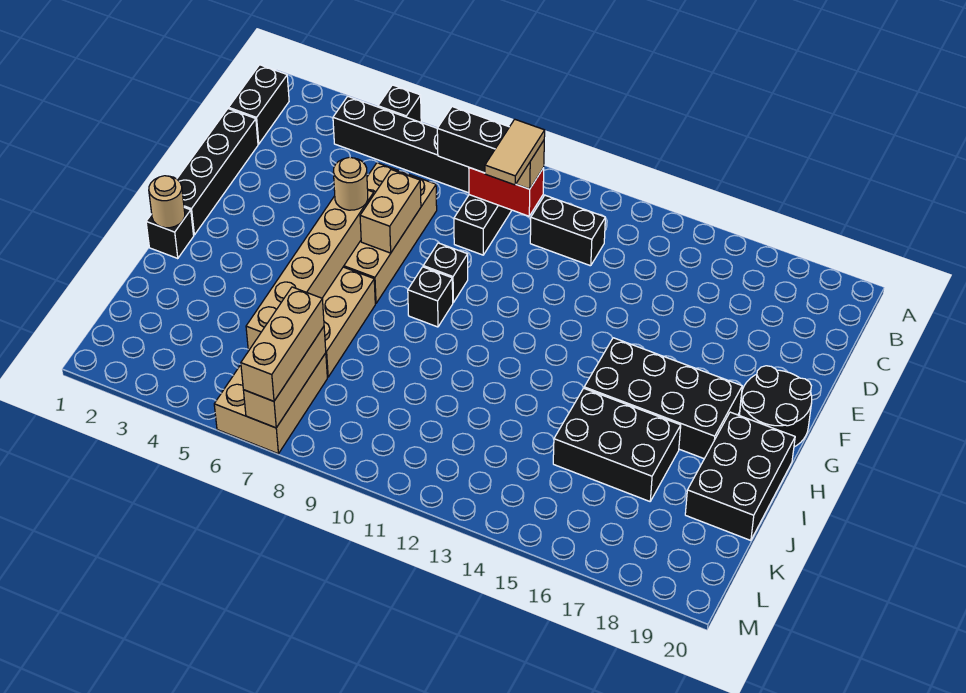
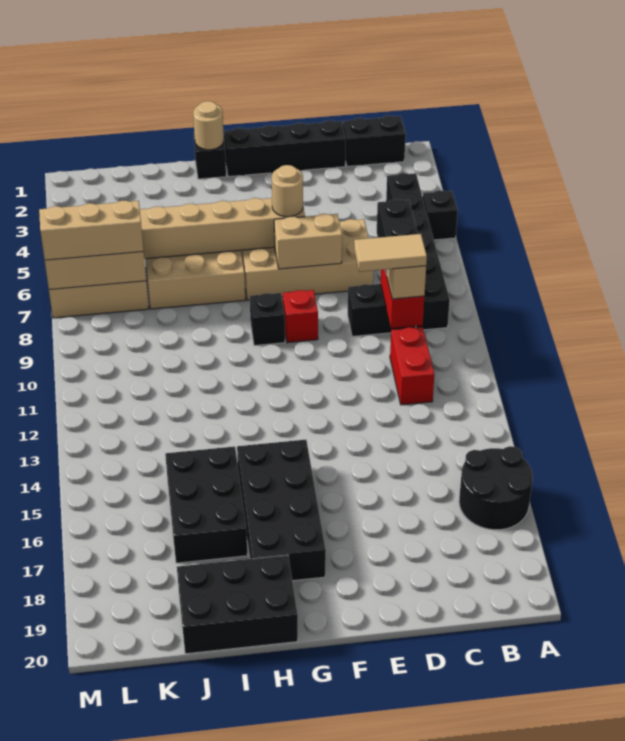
black 1x2 brick [530,195,605,266] -> red 1x2 brick [390,327,434,405]
black 1x1 brick [423,243,468,303] -> red 1x1 brick [283,290,318,343]
black 2x2 round brick [739,366,812,447] -> black 2x2 round brick moved to [459,446,533,530]

